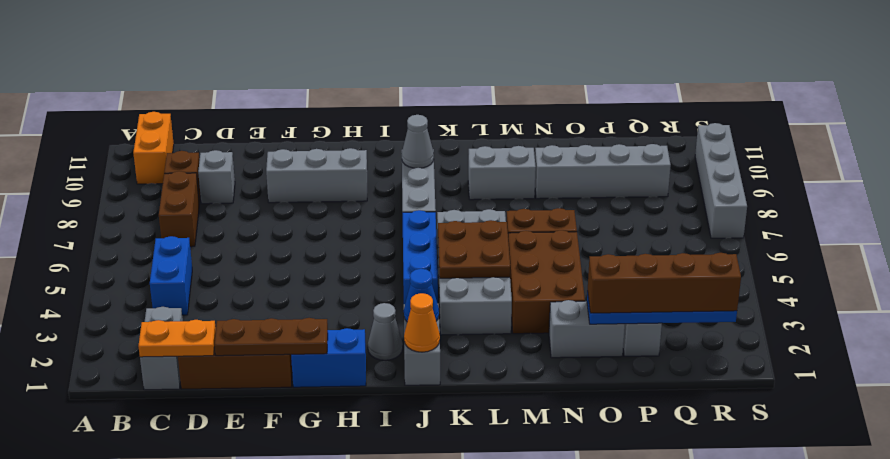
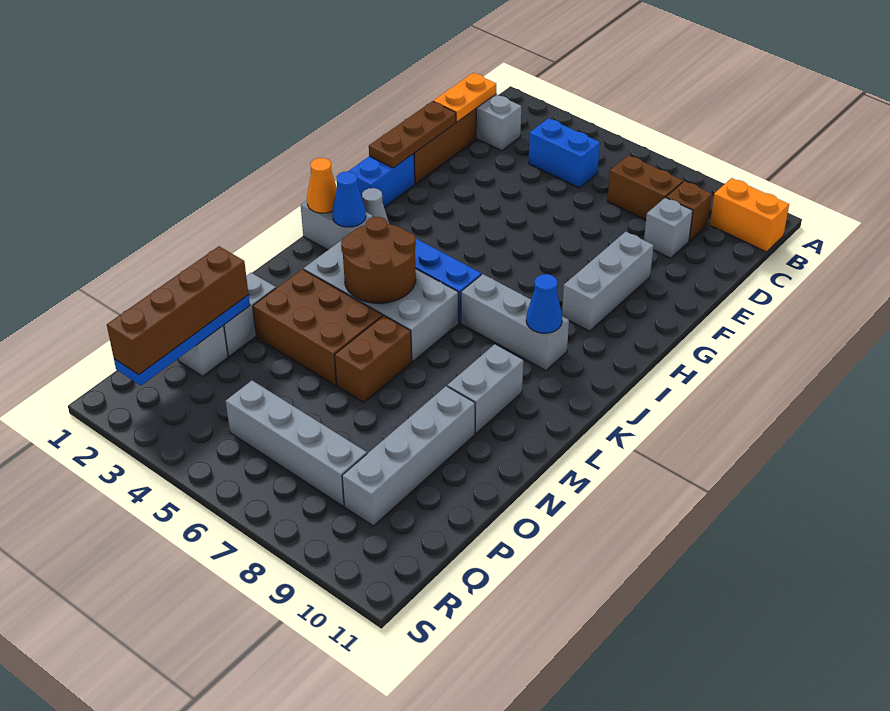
grey 1x1 cone [402,115,434,168] -> blue 1x1 cone [526,274,562,333]
brown 2x2 plate [438,220,510,278] -> brown 2x2 round brick [341,217,416,303]
grey 1x4 brick [695,123,747,238] -> grey 1x4 brick moved to [226,381,367,506]

